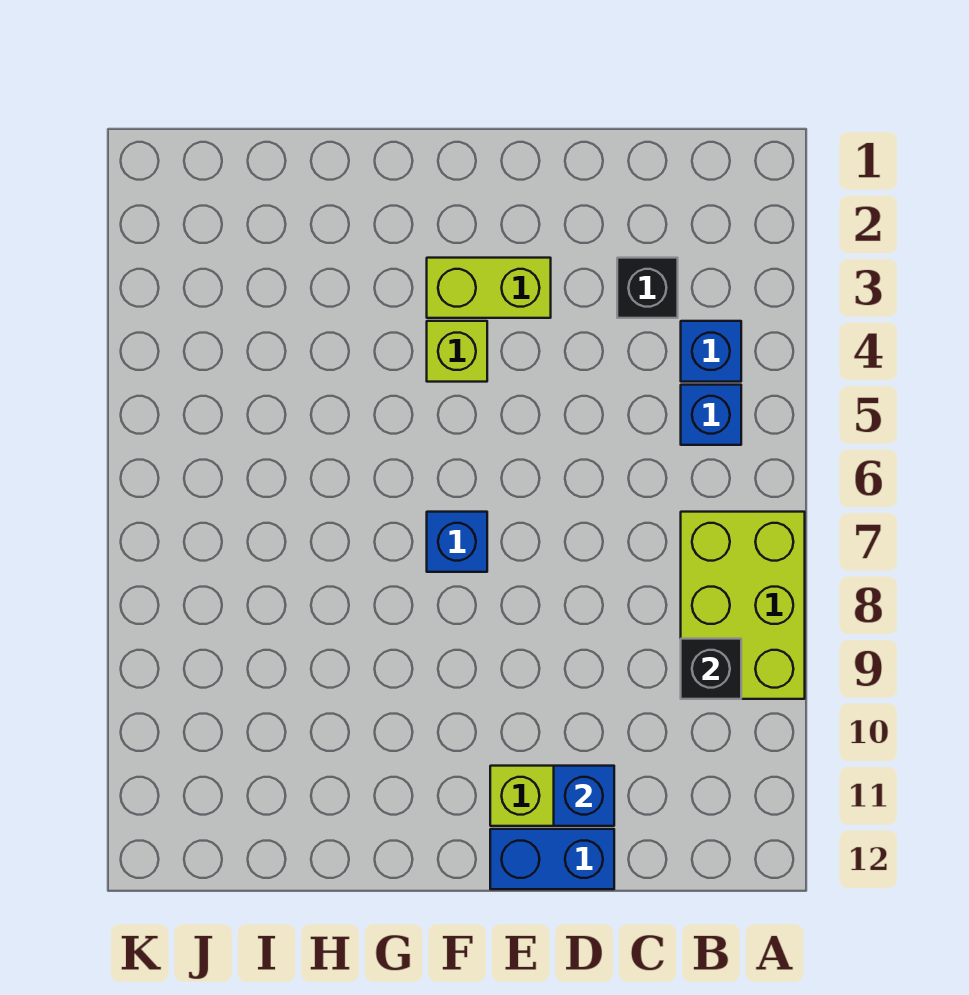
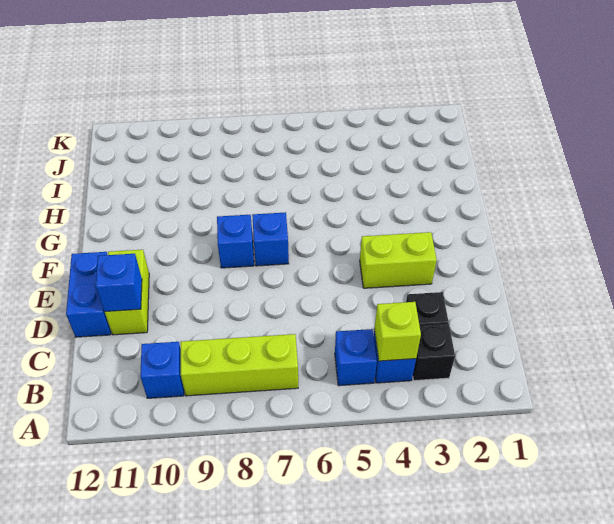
lime 2x3 brick [681,512,805,699] -> lime 1x3 brick [181,334,298,396]
black 1x1 brick [681,639,741,699] -> black 1x1 brick moved to [413,324,455,381]
none -> blue 1x1 brick [140,342,184,398]
lime 1x2 brick [427,258,551,318] -> lime 1x2 brick turned to [360,232,437,288]
lime 1x1 brick [427,321,487,382] -> lime 1x1 brick moved to [374,302,421,361]
none -> blue 1x1 brick [217,215,254,268]

